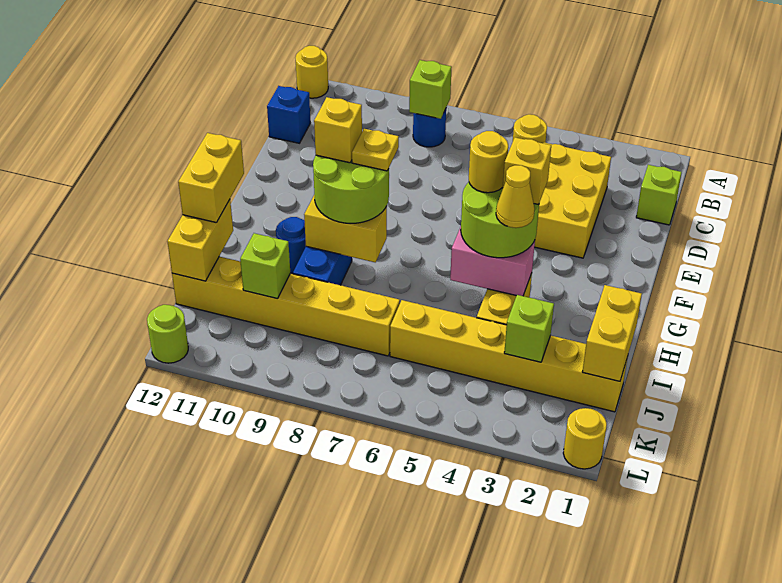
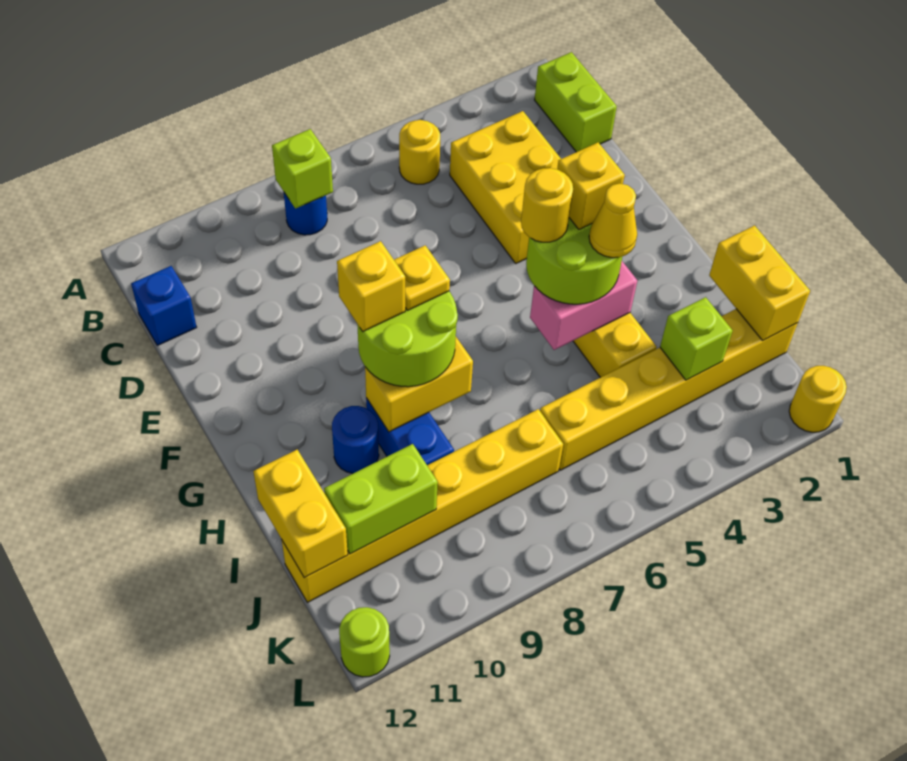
yellow 1x1 round brick [295,46,328,98] -> none
lime 1x1 brick [636,165,682,225] -> lime 1x2 brick [535,52,617,152]
yellow 1x2 brick [178,133,244,223] -> none
lime 1x1 brick [240,233,290,299] -> lime 1x2 brick [324,444,438,554]

